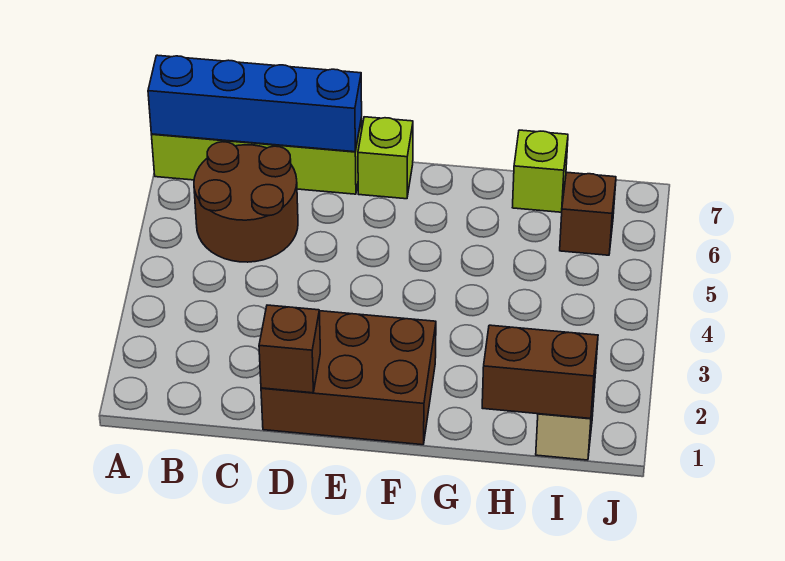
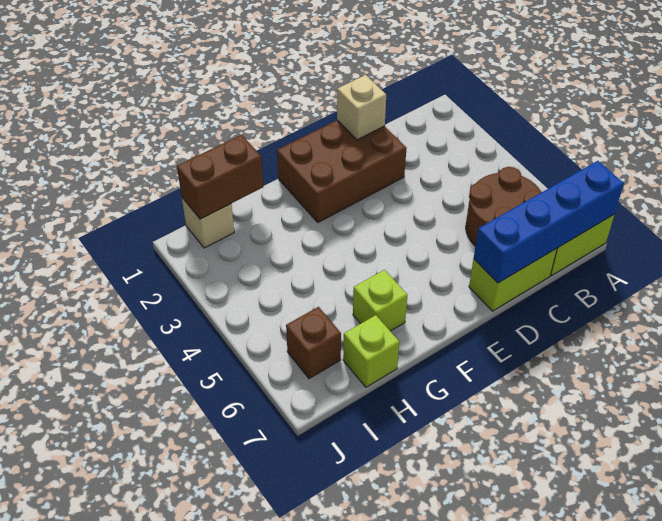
brown 1x1 brick [259,305,320,393] -> tan 1x1 brick [337,75,386,140]
lime 1x1 brick [358,117,413,199] -> lime 1x1 brick moved to [353,270,407,331]

